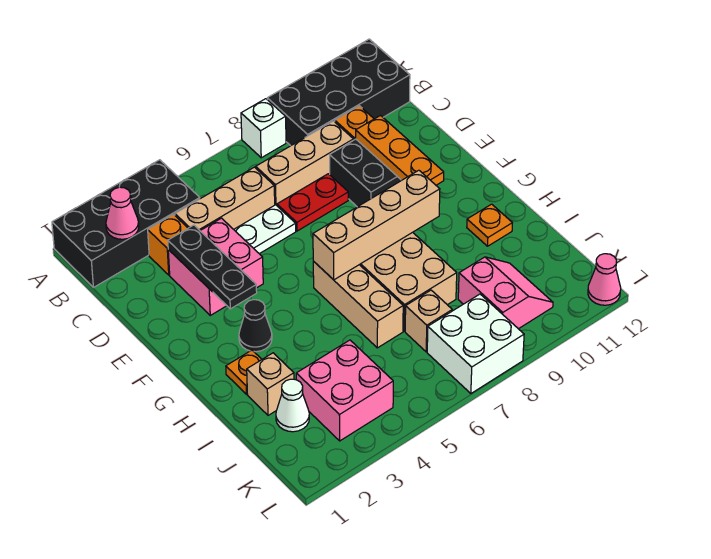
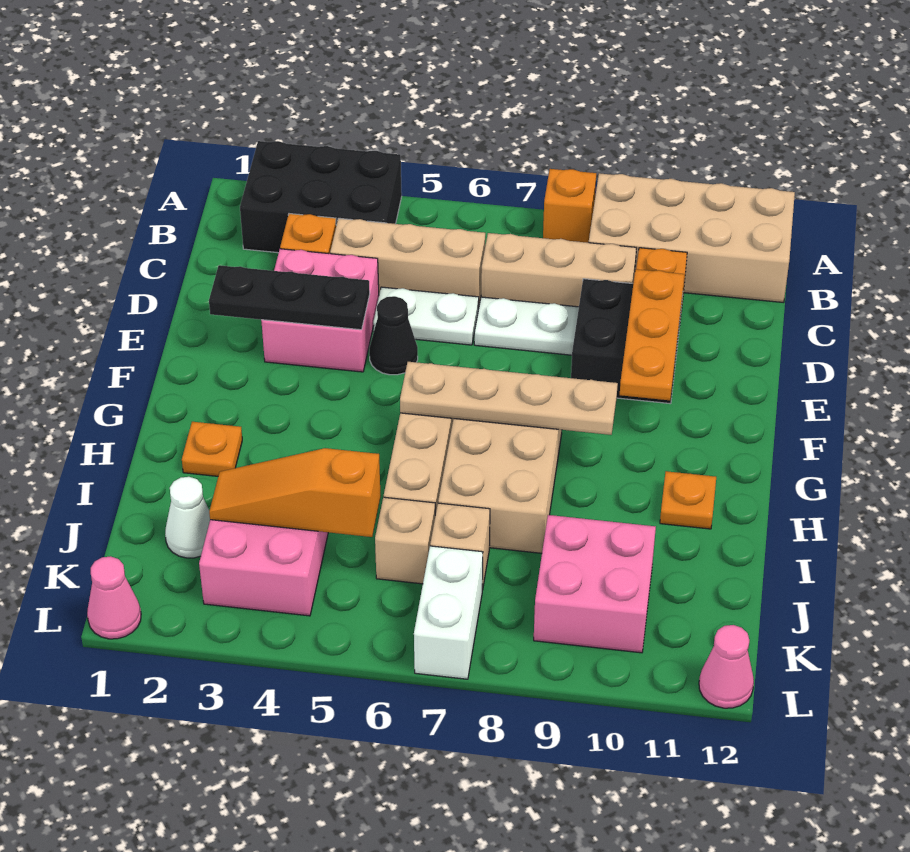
black 2x4 brick [52,160,200,287] -> black 2x3 brick [240,141,402,253]
white 1x1 brick [241,99,286,158] -> orange 1x1 brick [543,169,596,243]
black 2x4 brick [267,39,410,146] -> tan 2x4 brick [589,173,795,303]
pink 1x1 cone [106,187,139,239] -> pink 1x1 cone moved to [87,556,141,639]
black 1x3 plate [168,225,257,309] -> black 1x3 plate turned to [209,265,370,330]
red 1x2 plate [277,174,348,231] -> white 1x2 plate [474,297,579,355]
black 1x1 cone [239,300,272,352] -> black 1x1 cone moved to [369,296,418,375]
tan 1x4 brick [313,170,440,280] -> tan 1x4 plate [400,362,618,435]
tan 1x1 brick [247,353,294,415] -> tan 1x1 brick moved to [375,497,435,584]
none -> orange 1x3 slope [209,448,381,537]
pink 2x2 slope [458,257,553,329] -> pink 2x2 brick [534,515,656,653]
white 2x2 brick [427,294,524,394] -> white 1x2 brick [414,546,483,679]

